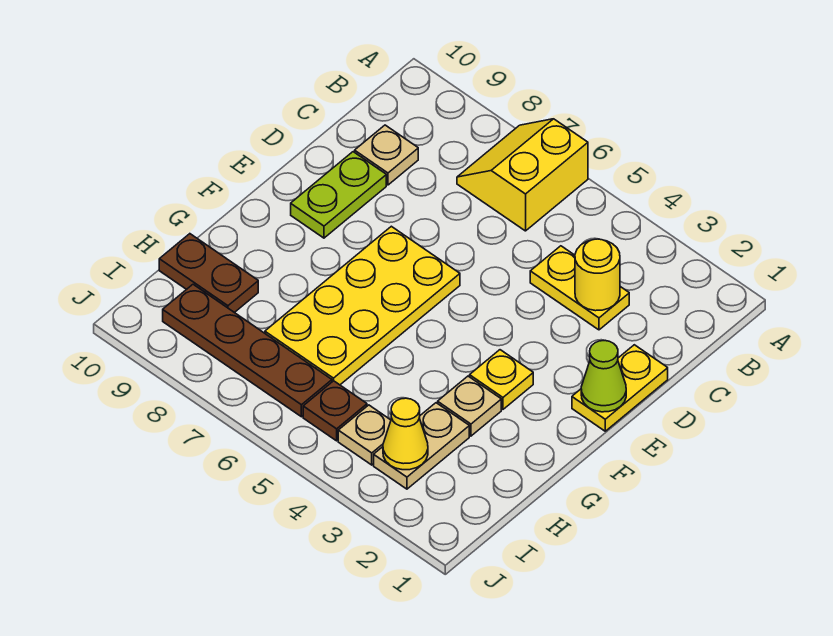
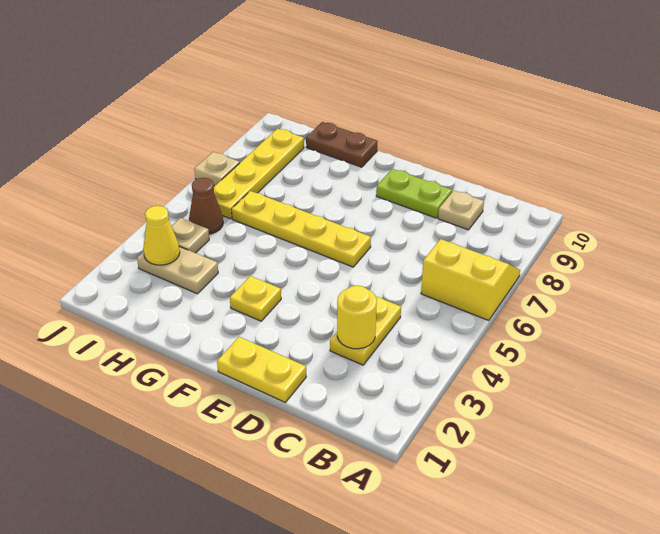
lime 1x1 cone [581,341,626,412] -> none
yellow 2x4 plate [265,226,460,385] -> yellow 1x4 plate [231,191,371,267]
tan 1x1 plate [438,376,501,436] -> tan 1x1 plate moved to [194,152,240,186]
brown 1x2 plate [159,234,258,313] -> brown 1x2 plate turned to [306,122,378,167]
brown 1x1 plate [303,381,367,441] -> brown 1x1 cone [189,178,223,234]
brown 1x4 plate [163,284,332,417] -> yellow 1x4 plate [214,129,304,219]

